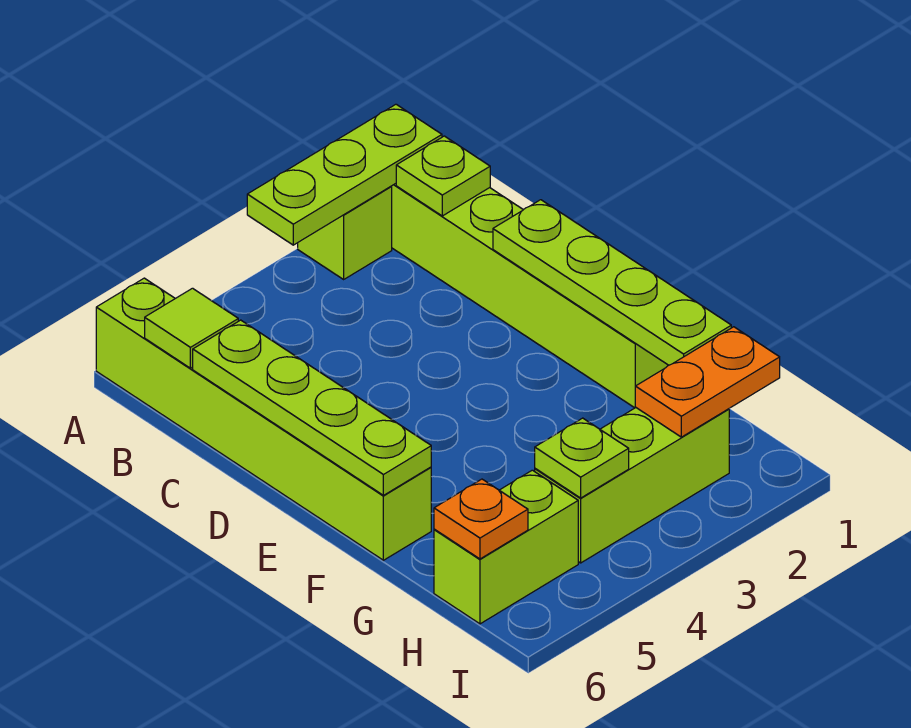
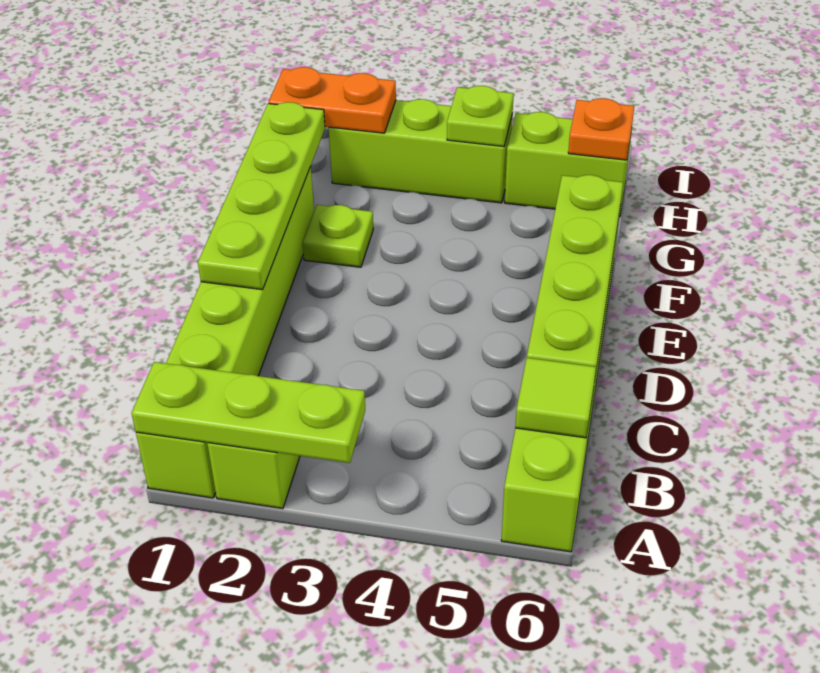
lime 1x1 plate [396,136,490,216] -> lime 1x1 plate moved to [303,205,373,267]

